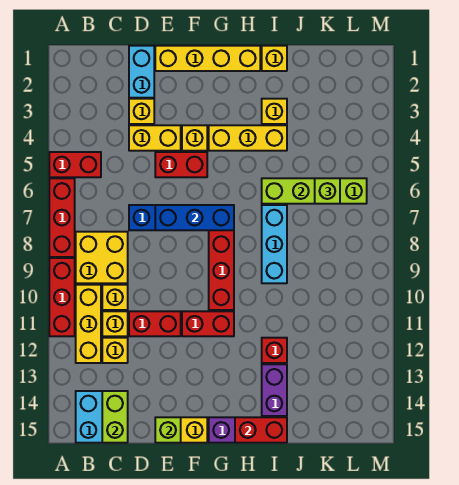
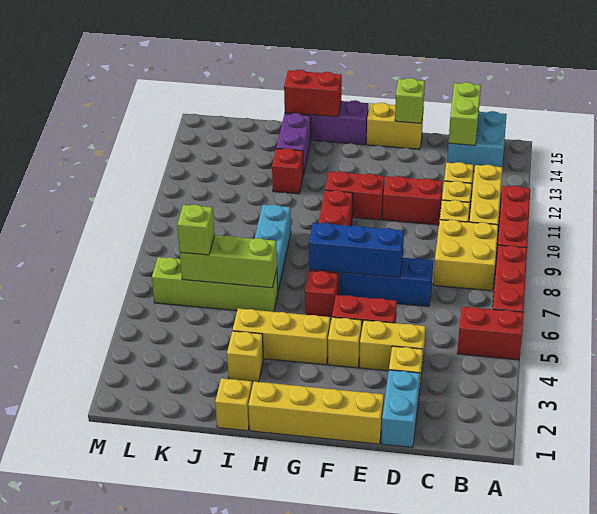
none -> red 1x1 brick [305,271,338,319]

